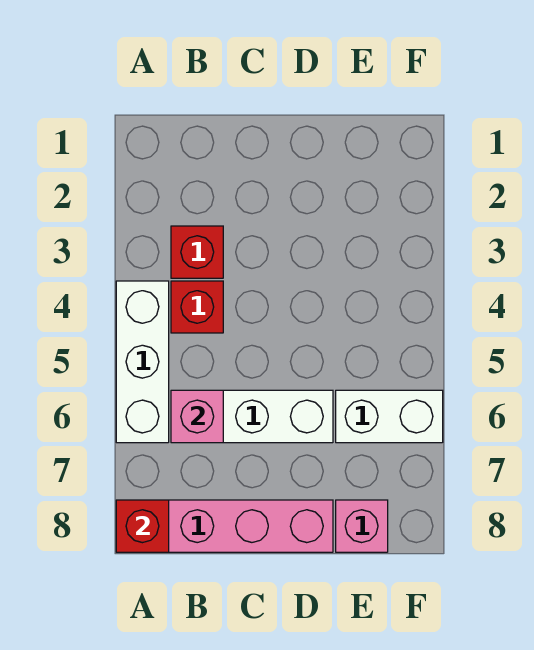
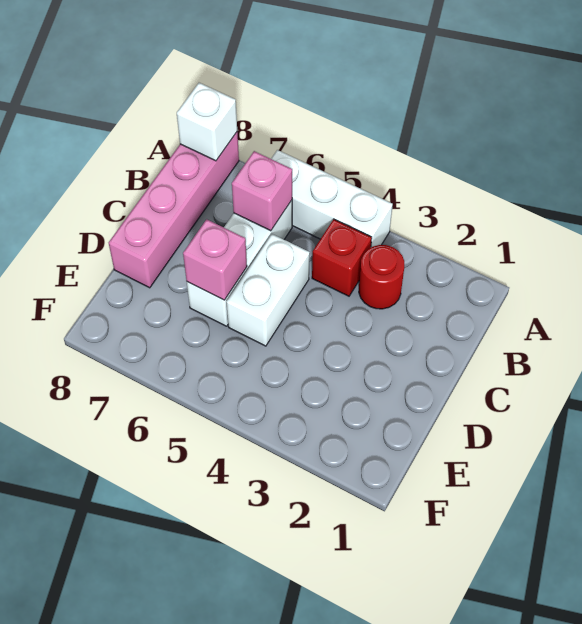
red 1x1 brick [116,500,169,552] -> white 1x1 brick [177,83,237,161]
red 1x1 brick [171,226,223,278] -> red 1x1 round brick [359,245,404,309]
white 1x2 brick [336,390,443,443] -> white 1x2 brick moved to [227,234,310,346]
pink 1x1 brick [336,500,388,552] -> pink 1x1 brick moved to [183,219,247,300]

